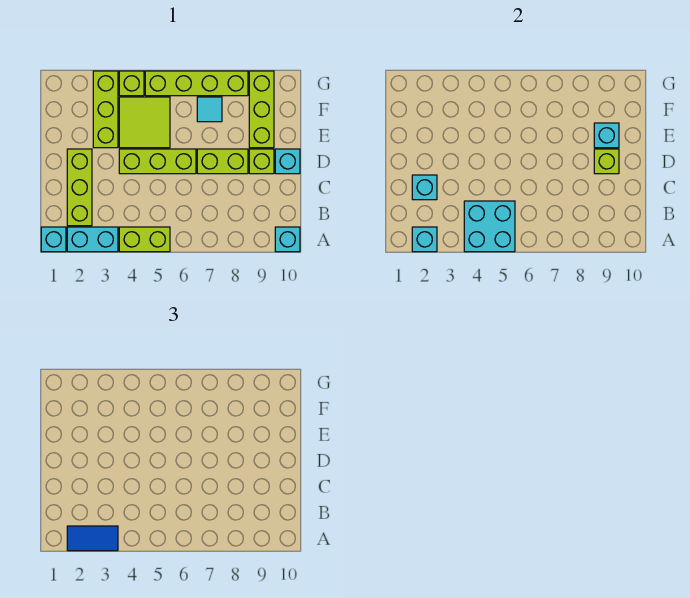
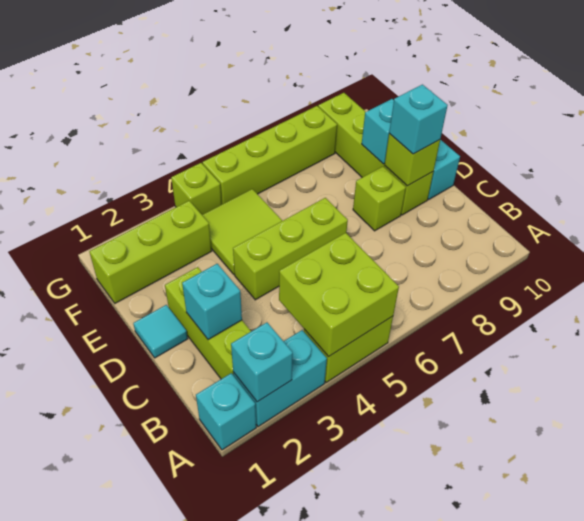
blue 1x2 tile [67,526,118,551] -> none
cyan 2x2 brick [464,201,515,252] -> lime 2x2 brick [279,233,399,357]
cyan 1x1 brick [275,227,300,252] -> cyan 1x1 brick moved to [389,85,448,154]
lime 1x2 brick [197,149,248,174] -> lime 1x1 brick [353,167,406,231]
lime 1x3 brick [93,71,118,148] -> lime 1x3 brick turned to [89,201,212,303]
cyan 1x1 tile [197,97,222,122] -> cyan 1x1 tile moved to [133,305,188,358]

